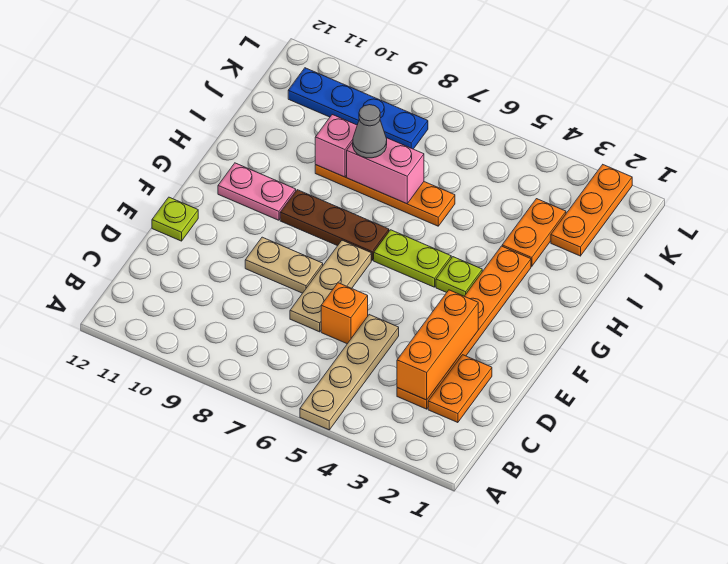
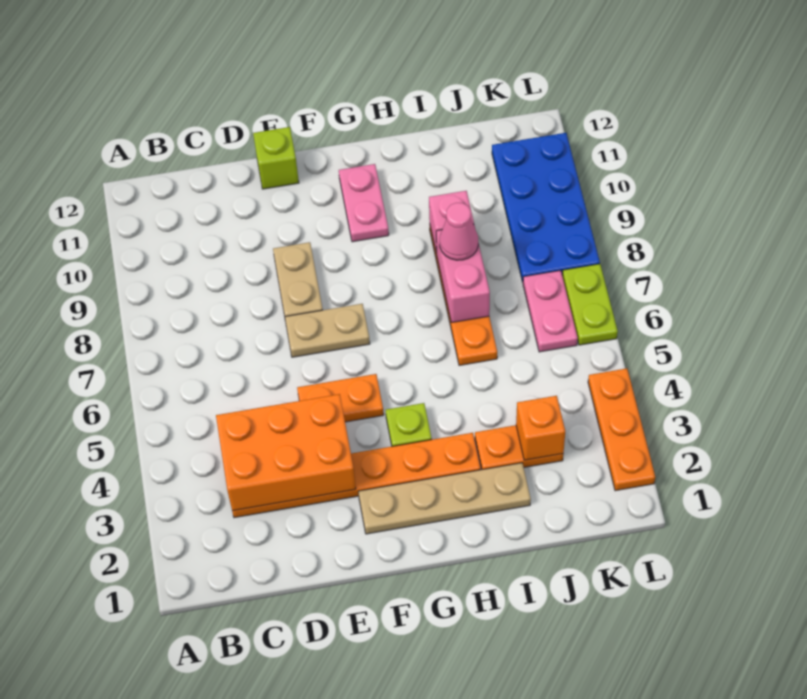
tan 1x4 plate [300,315,399,430] -> tan 1x4 plate moved to [358,463,531,534]
orange 1x2 plate [428,355,492,423] -> orange 1x2 plate moved to [297,374,384,422]
orange 1x3 brick [397,290,478,400] -> orange 2x3 brick [216,394,356,511]
orange 1x1 brick [321,283,368,344] -> orange 1x1 brick moved to [516,396,565,460]
tan 1x3 plate [290,240,371,332] -> tan 1x2 plate [285,304,370,357]
lime 1x1 plate [152,197,198,241] -> lime 1x1 brick [253,127,299,189]
lime 1x2 plate [374,230,451,287] -> lime 1x2 plate moved to [562,264,618,345]
brown 1x3 plate [280,190,389,260] -> none
grey 1x1 cone [353,105,387,158] -> pink 1x1 cone [440,203,478,260]
orange 1x3 plate [551,165,632,256] -> orange 1x3 plate turned to [588,368,655,491]
none -> pink 1x2 plate [523,270,578,352]
blue 1x4 plate [288,68,428,149] -> blue 2x4 plate [492,133,600,282]

